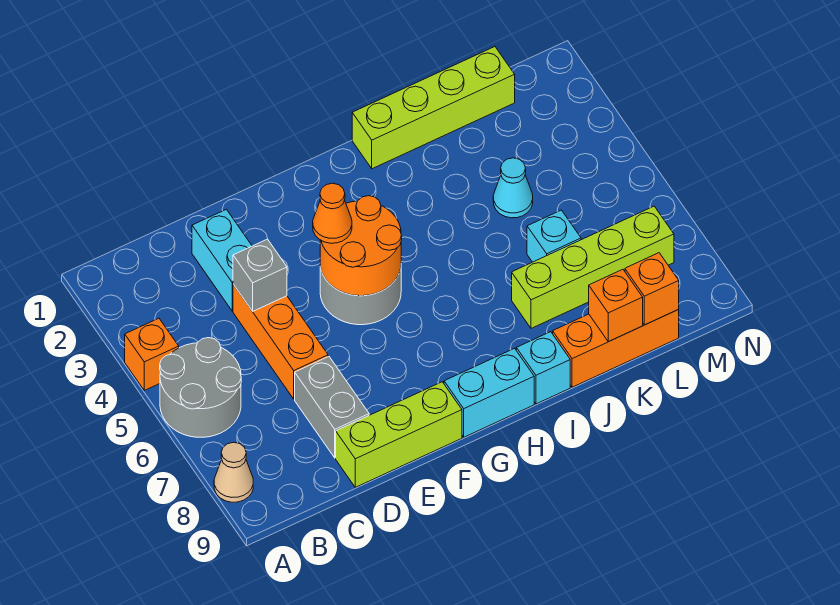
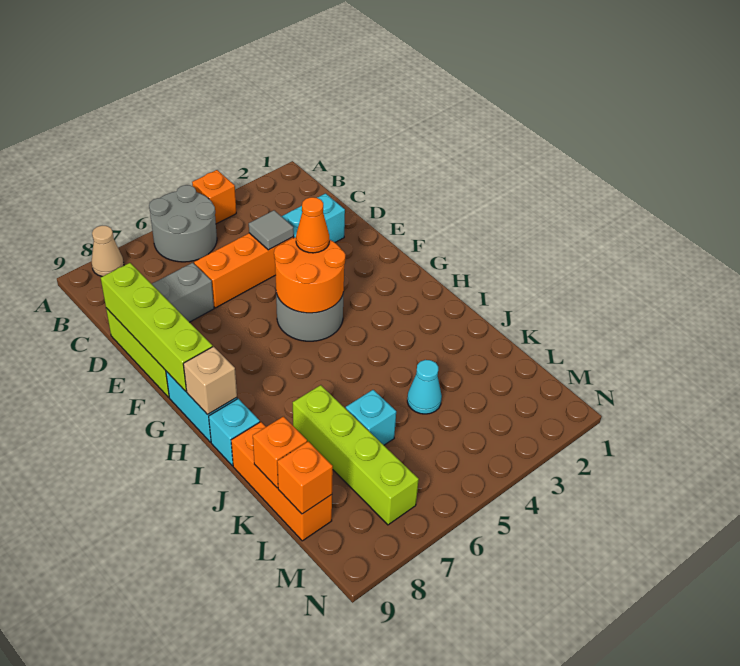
grey 1x1 brick [233,239,287,311] -> grey 1x1 tile [249,210,294,250]
none -> tan 1x1 brick [183,346,237,415]
lime 1x4 brick [352,47,515,169] -> lime 1x4 brick moved to [101,263,213,391]

